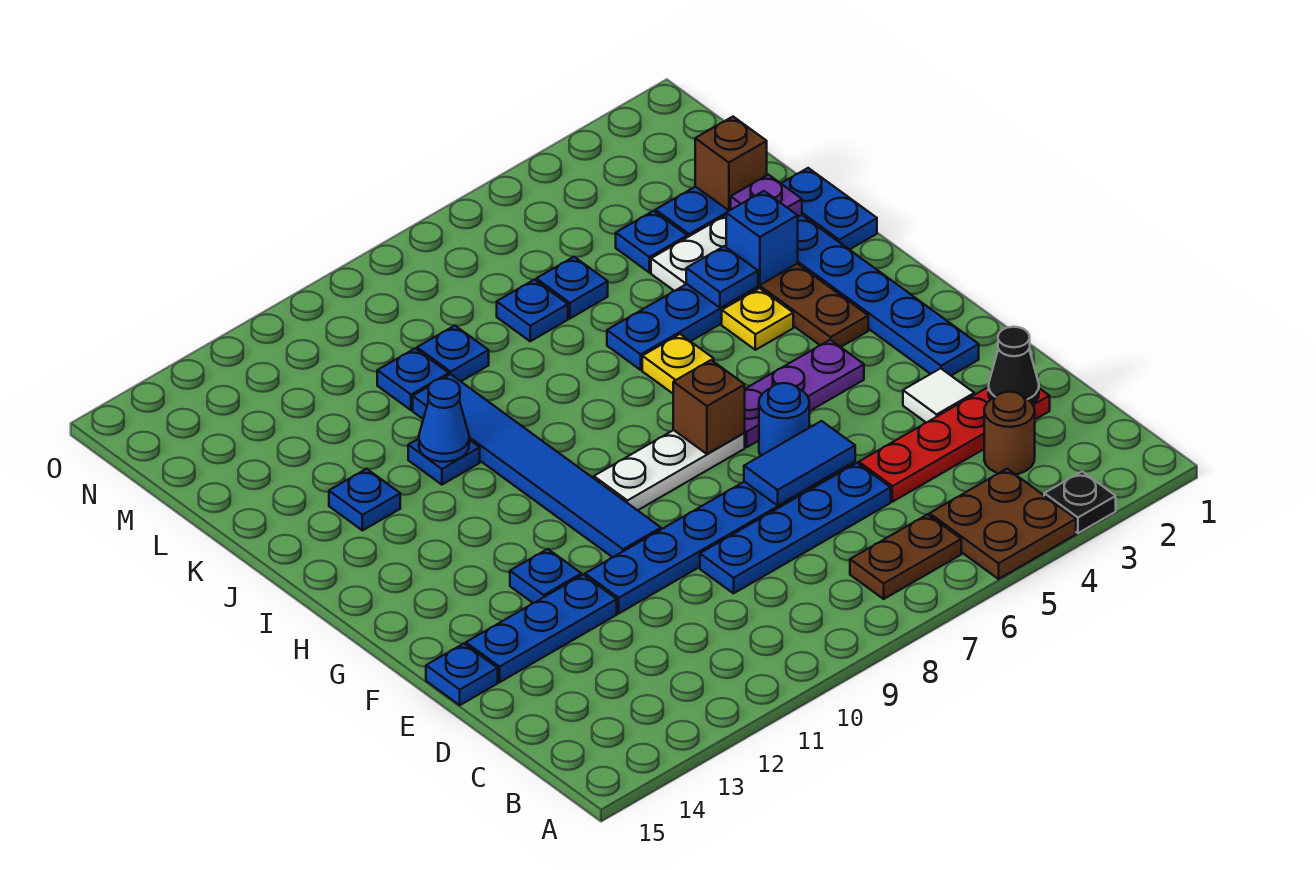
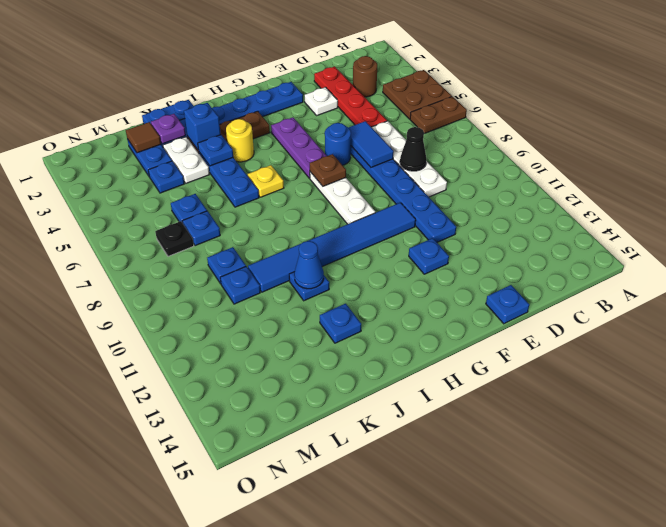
black 1x1 plate [1044,472,1116,533] -> black 1x1 plate moved to [155,221,194,256]
brown 1x2 plate [850,514,961,599] -> brown 1x2 plate turned to [410,97,467,134]
black 1x1 cone [989,327,1039,404] -> black 1x1 cone moved to [400,127,427,171]
blue 1x4 plate [700,463,891,593] -> white 1x4 plate [372,121,447,197]
white 1x1 tile [903,368,974,423] -> white 1x1 plate [305,87,338,115]
blue 1x3 plate [466,575,617,682] -> none
brown 1x1 brick [673,360,745,454] -> brown 1x1 plate [310,154,346,186]
yellow 1x1 plate [722,288,793,350] -> yellow 1x1 round brick [226,119,254,162]
brown 1x1 brick [695,117,767,211] -> brown 1x1 tile [126,122,161,153]

